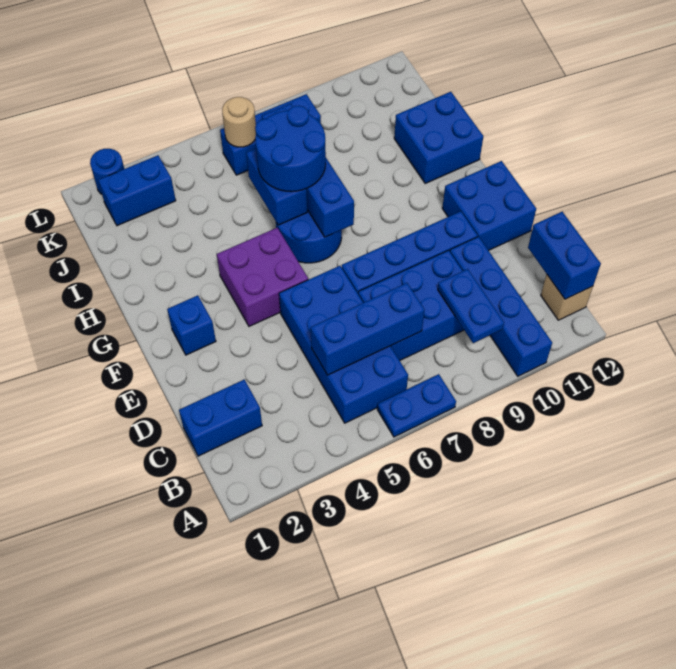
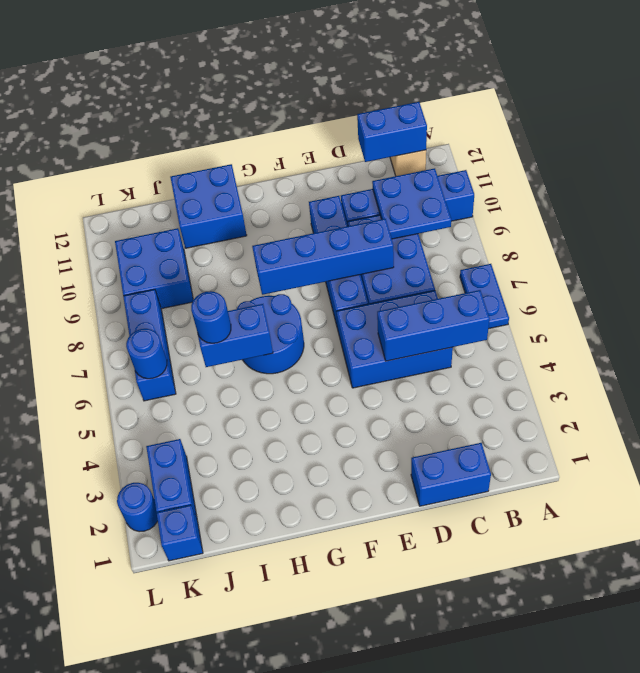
blue 2x4 brick [279,266,408,423] -> blue 2x3 brick [336,291,453,388]
blue 1x2 plate [438,269,504,343] -> blue 2x2 plate [372,168,451,239]
blue 1x2 brick [179,380,262,456] -> blue 1x2 brick turned to [411,443,491,506]
blue 1x3 brick [311,283,424,375] -> blue 1x3 brick turned to [377,290,490,361]
blue 2x2 brick [442,161,536,251] -> blue 2x2 brick moved to [115,228,193,309]
blue 1x1 brick [167,295,216,355] -> blue 1x1 brick moved to [156,505,203,561]
purple 2x2 brick [217,228,308,326] -> none
blue 1x4 brick [262,104,354,237] -> blue 1x4 brick moved to [252,219,394,295]
blue 2x2 round brick [255,106,326,192] -> blue 1x1 round brick [191,291,231,343]
tan 1x1 round brick [222,97,256,147] -> blue 1x1 round brick [126,329,167,379]

